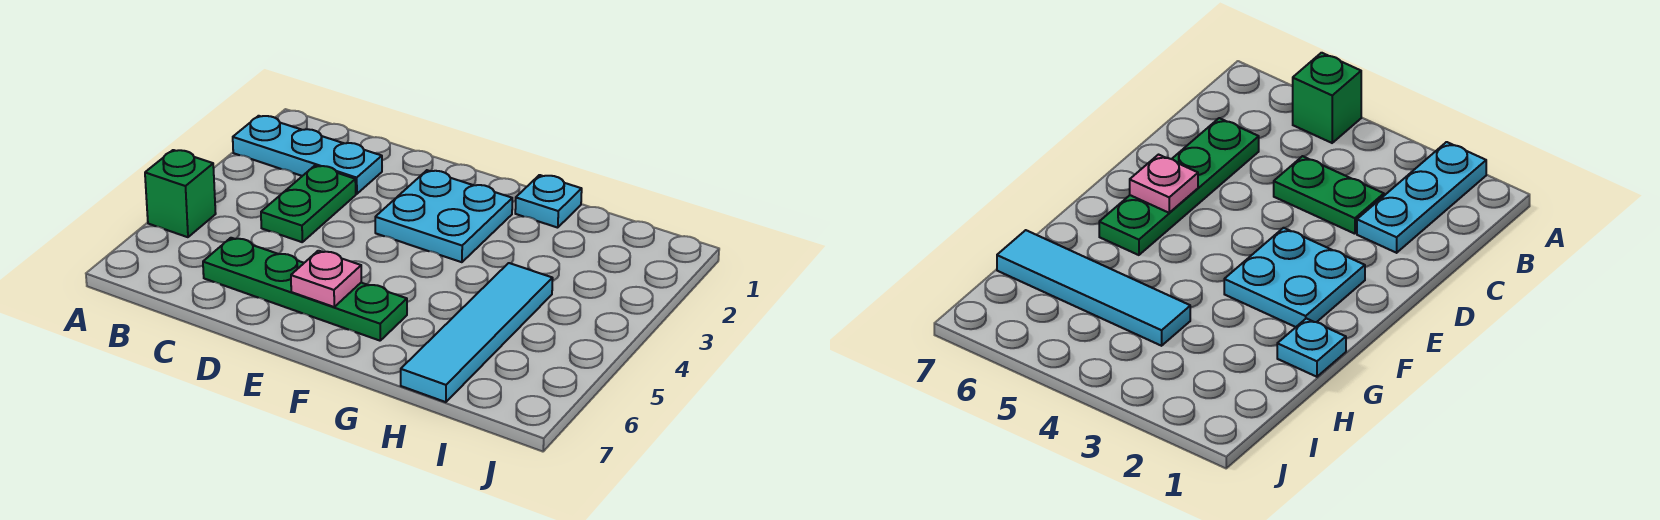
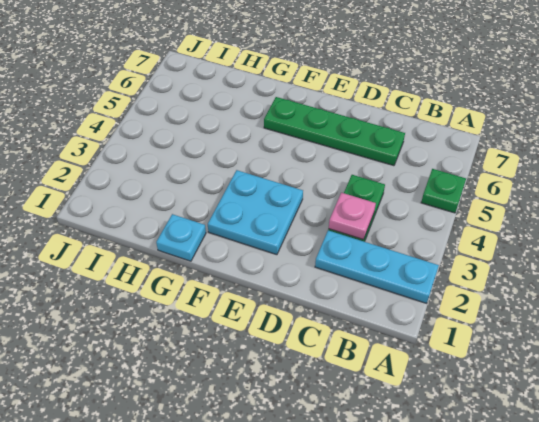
green 1x1 brick [145,150,216,237] -> green 1x1 plate [421,169,466,213]
pink 1x1 plate [291,251,361,307] -> pink 1x1 plate moved to [329,193,376,240]
cyan 1x4 tile [401,263,553,402] -> none

